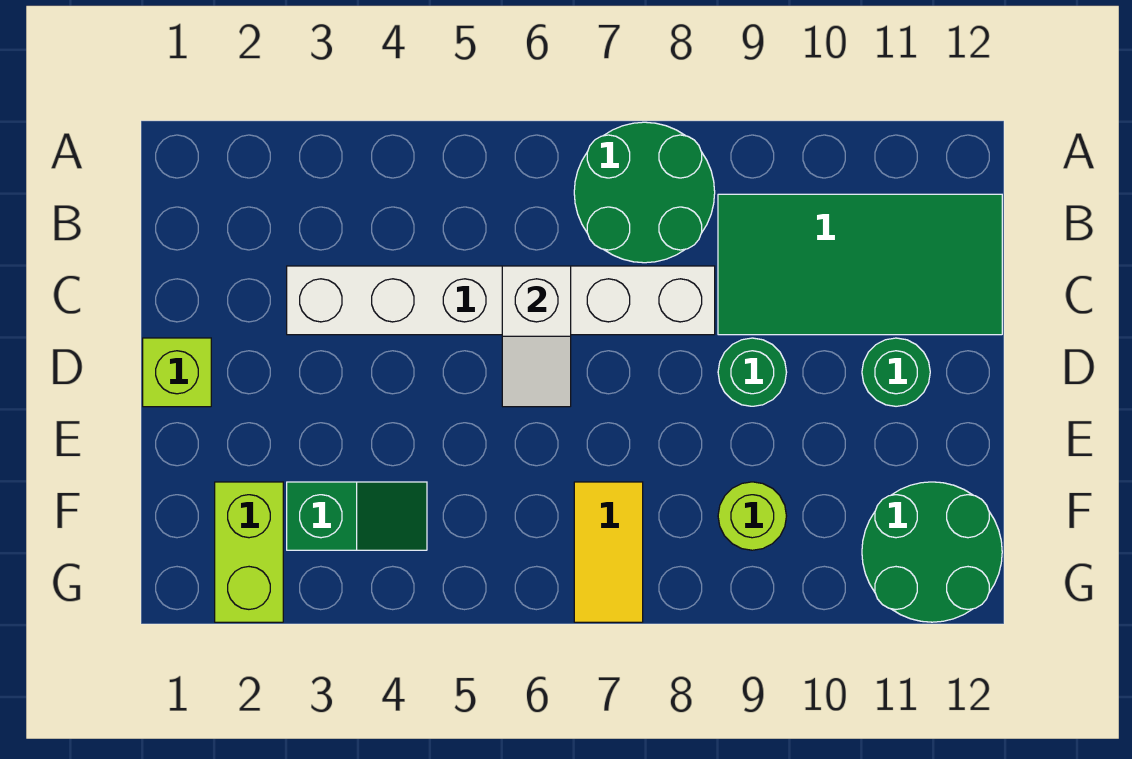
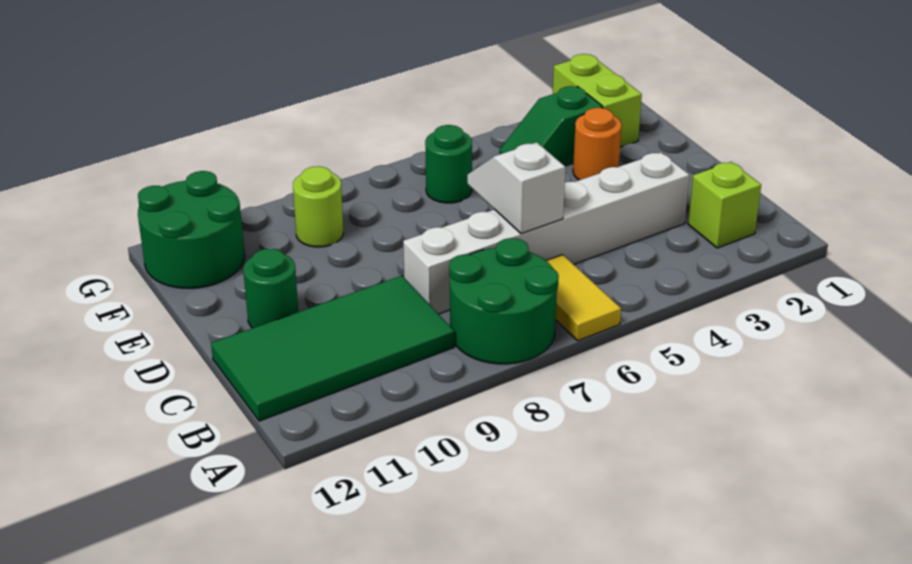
lime 1x1 brick [143,338,211,407] -> lime 1x1 brick moved to [688,162,761,248]
green 1x1 round brick [718,338,787,406] -> green 1x1 round brick moved to [425,125,472,203]
none -> orange 1x1 round brick [573,108,622,180]
yellow 1x2 tile [574,482,643,622] -> yellow 1x2 tile moved to [546,255,621,341]

